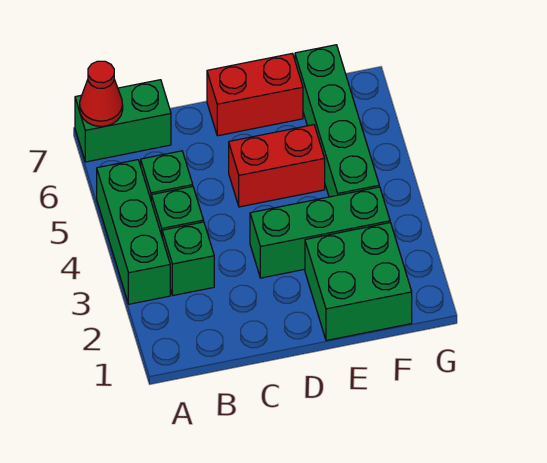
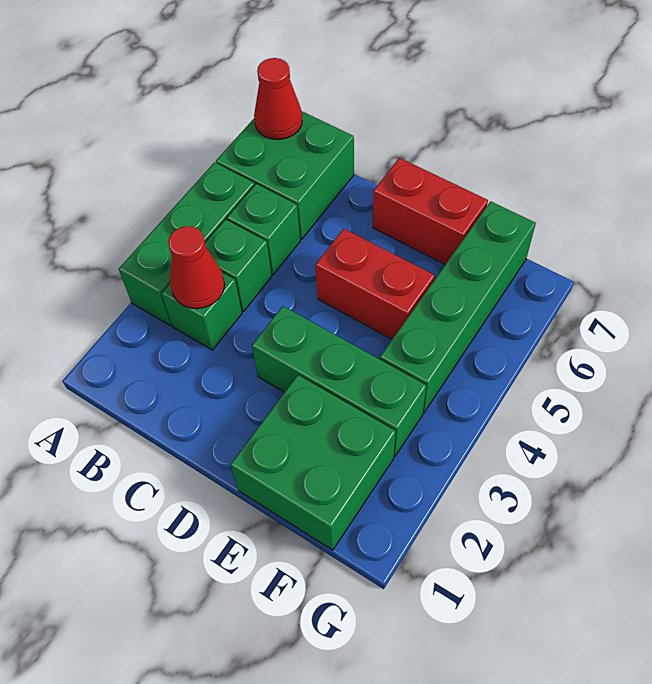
green 1x2 brick [75,80,171,162] -> green 2x2 brick [216,112,354,239]
none -> red 1x1 cone [168,226,225,309]

